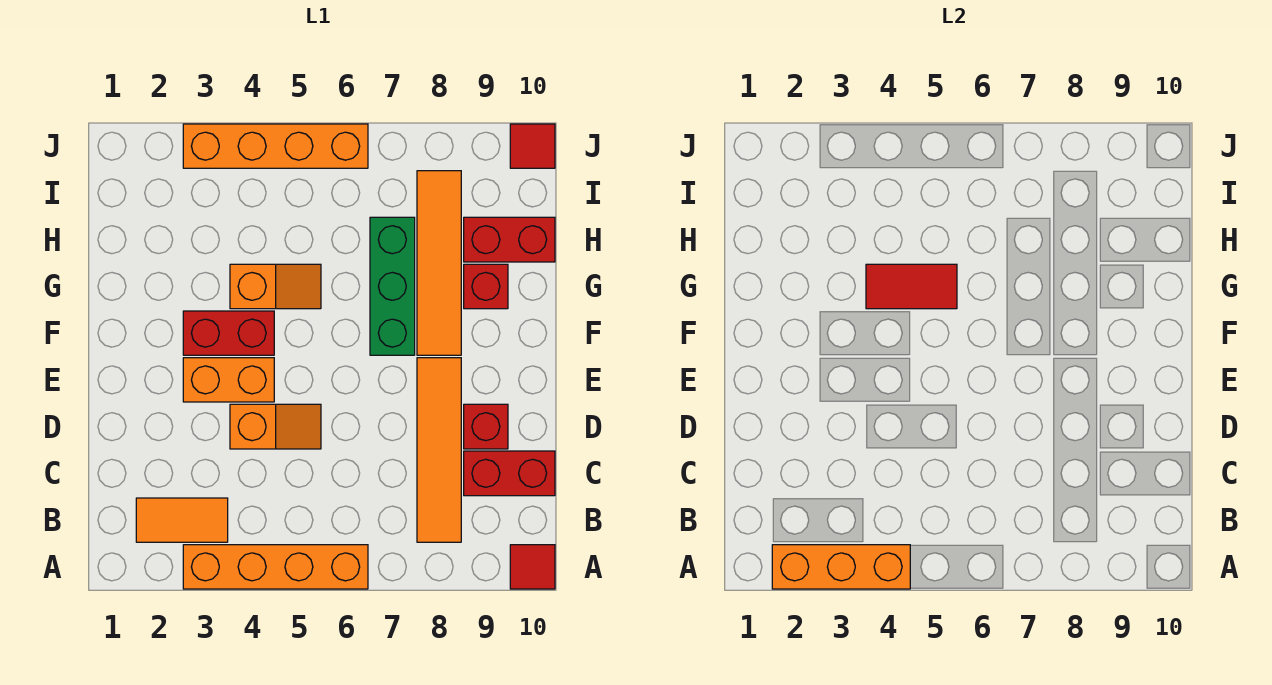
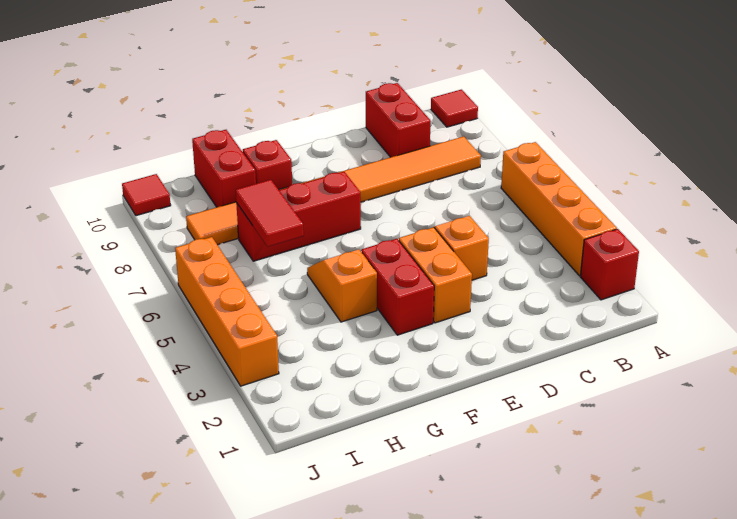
orange 1x3 brick [772,545,910,589] -> none
orange 1x2 tile [136,498,228,542] -> none
red 1x1 brick [464,404,508,449] -> red 1x1 brick moved to [581,229,639,300]
green 1x3 brick [370,217,415,355] -> red 1x3 brick [236,172,361,261]
red 1x2 tile [866,264,957,309] -> red 1x2 tile moved to [236,180,304,247]

